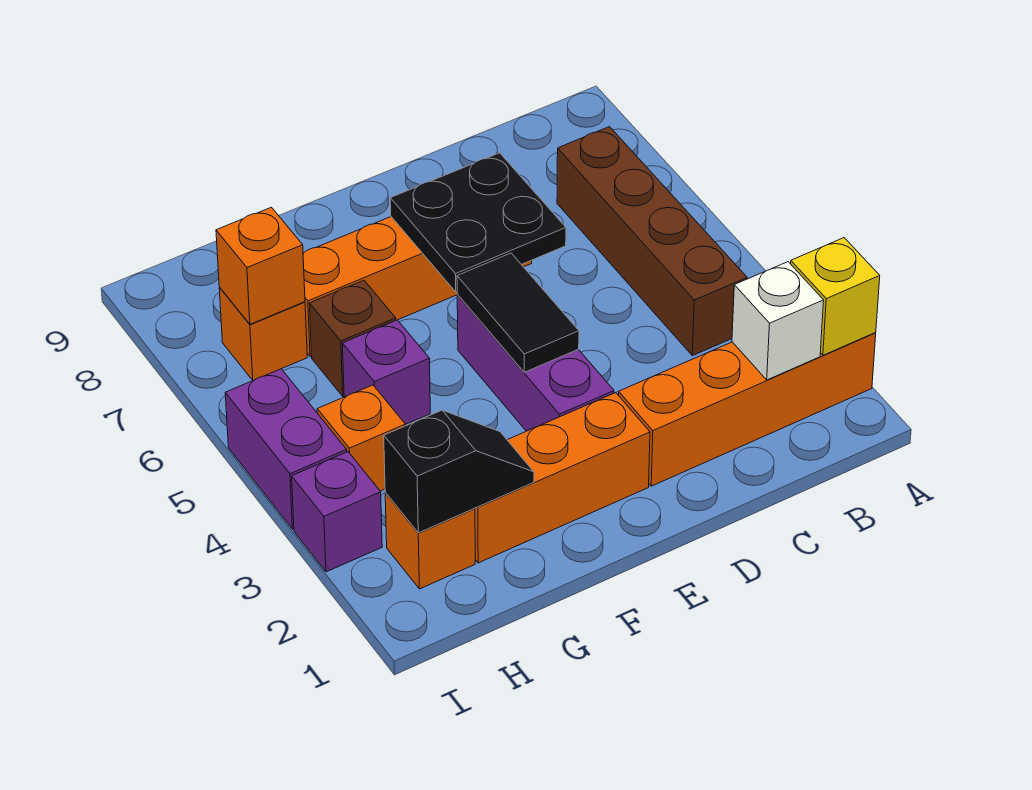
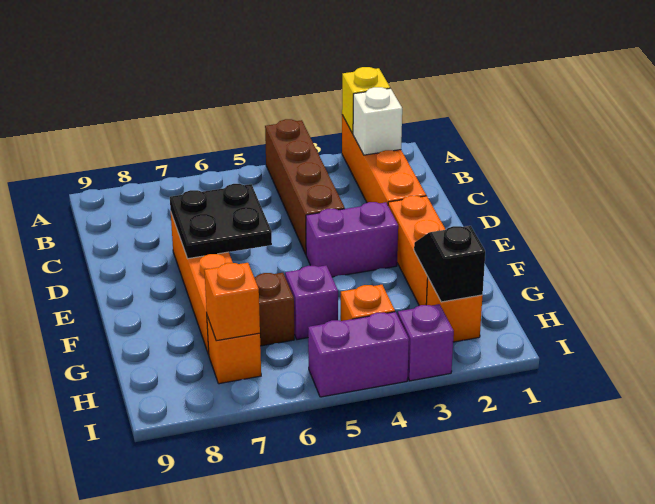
brown 1x4 brick [557,127,747,356] -> brown 1x4 brick turned to [265,119,345,254]
purple 1x3 brick [457,295,614,431] -> purple 1x2 brick [306,202,398,277]
black 1x2 tile [457,253,579,372] -> none

